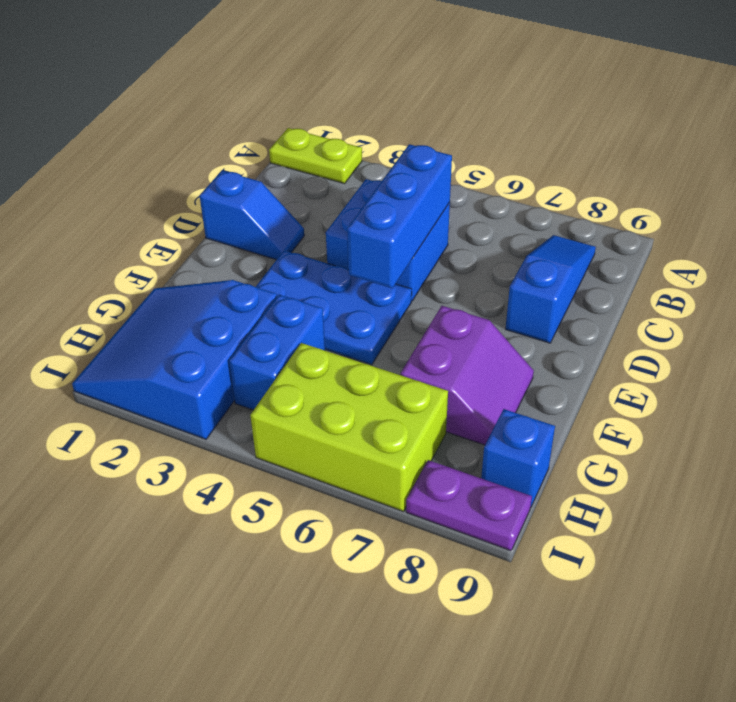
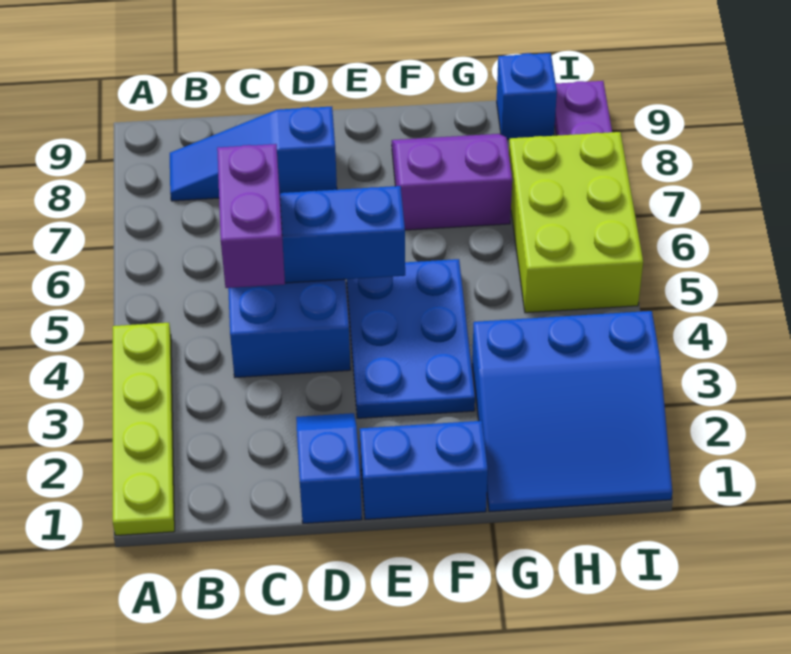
lime 1x2 plate [269,128,362,184] -> lime 1x4 plate [113,323,175,536]
none -> purple 1x2 brick [217,144,285,288]
blue 1x2 brick [229,295,325,410] -> blue 1x2 brick moved to [360,421,488,520]

